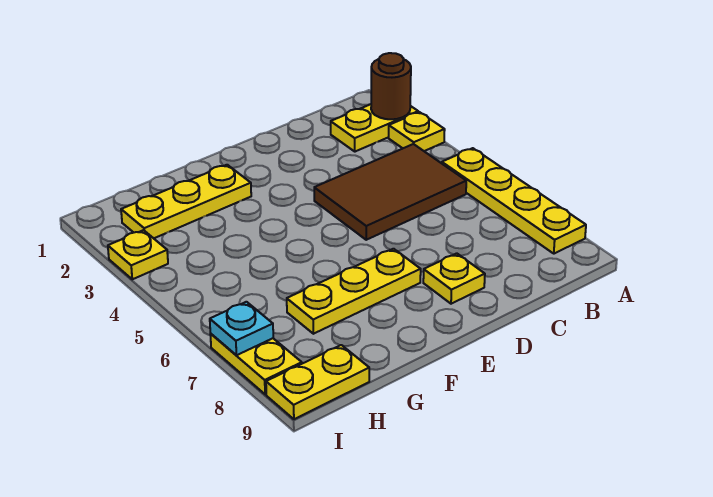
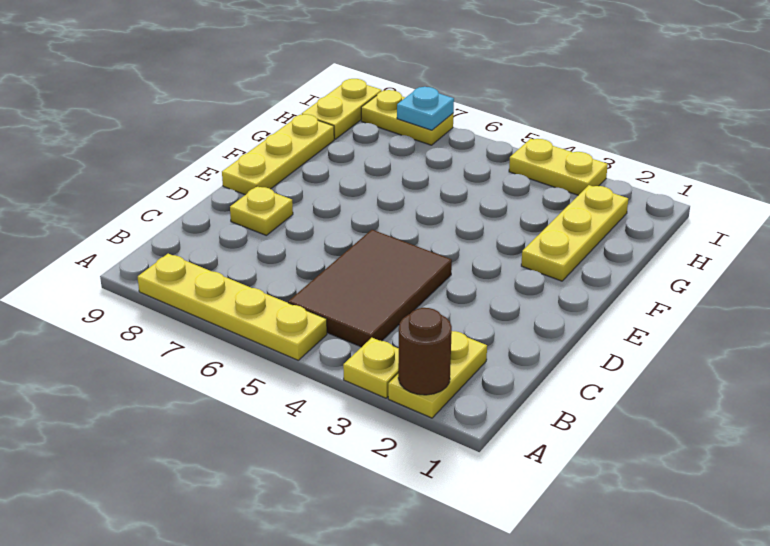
yellow 1x3 plate [287,249,421,334] -> yellow 1x3 plate moved to [222,114,334,195]
yellow 1x1 plate [108,230,168,279] -> yellow 1x2 plate [509,139,608,195]

